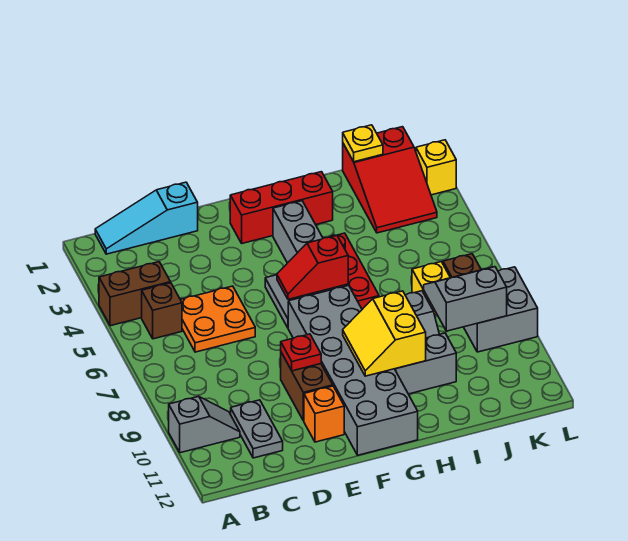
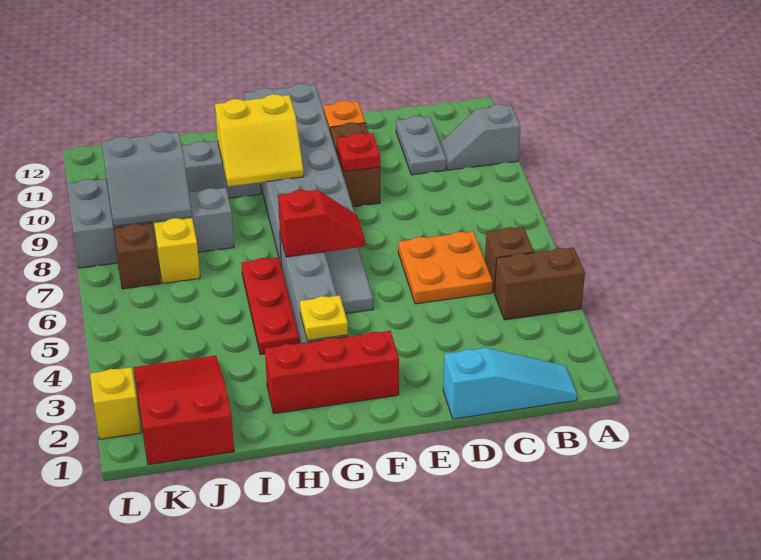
yellow 2x2 slope [343,291,426,376] -> yellow 2x2 slope turned to [215,94,304,186]
yellow 1x1 plate [343,125,383,162] -> yellow 1x1 plate moved to [300,295,348,340]

